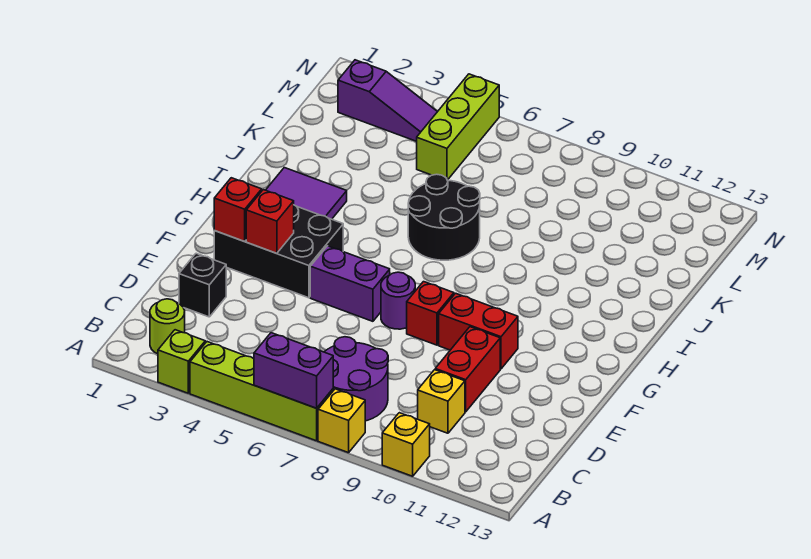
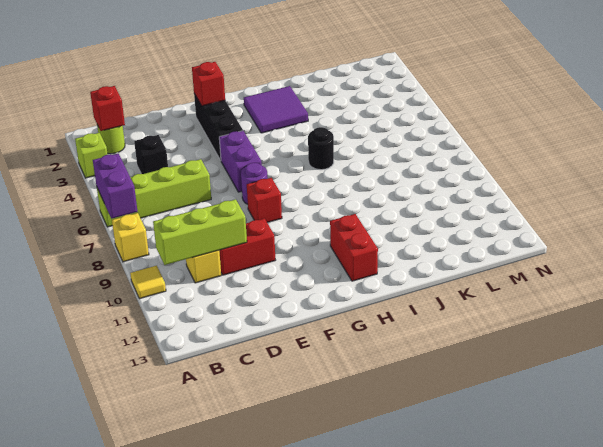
lime 1x4 brick [190,342,333,441] -> lime 1x4 brick turned to [97,159,211,227]
yellow 1x1 brick [382,413,430,476] -> yellow 1x1 tile [130,266,166,299]
purple 2x2 round brick [325,337,388,421] -> none
black 1x1 brick [179,253,226,317] -> black 1x1 brick moved to [134,135,168,174]
black 2x3 brick [214,205,343,298] -> black 1x3 brick [194,94,243,160]
red 1x1 brick [246,190,294,253] -> red 1x1 brick moved to [90,86,125,131]
red 1x2 brick [439,293,518,369] -> red 1x2 brick moved to [330,214,378,281]
black 2x2 round brick [408,174,480,260] -> black 1x1 round brick [308,127,334,170]
lime 1x3 brick [417,74,499,180] -> lime 1x3 brick moved to [153,199,247,265]
purple 1x3 slope [338,60,437,141] -> none

